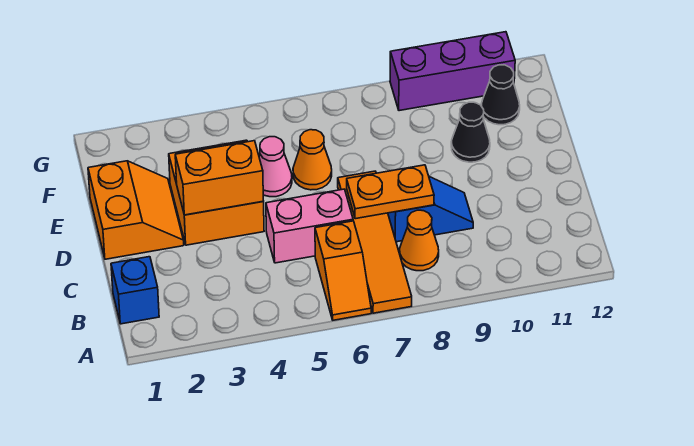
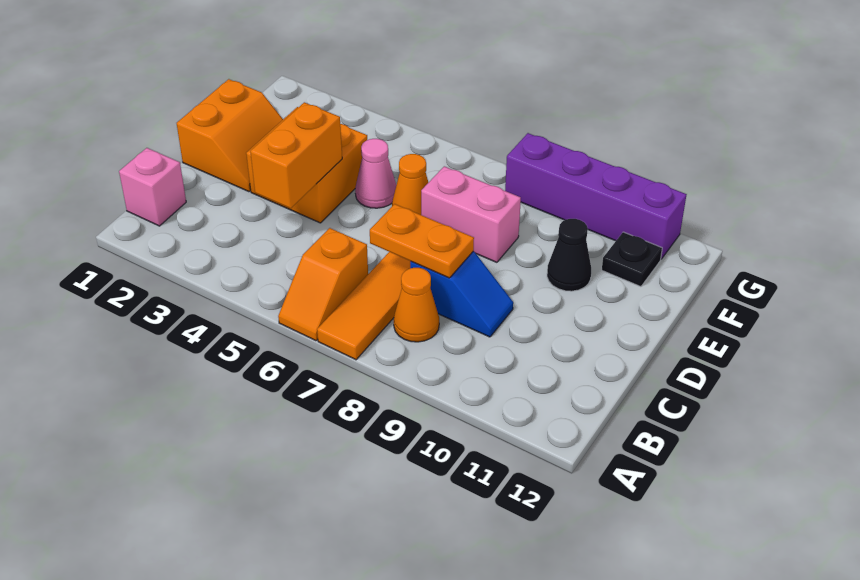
blue 1x1 brick [111,257,159,324] -> pink 1x1 brick [119,148,186,226]
pink 1x2 brick [266,189,353,263] -> pink 1x2 brick moved to [421,166,521,262]
orange 1x2 brick [175,141,263,215] -> orange 1x2 brick turned to [250,102,342,208]
black 1x1 cone [481,65,520,125] -> black 1x1 plate [602,232,662,287]
purple 1x3 brick [390,32,515,111] -> purple 1x4 brick [505,133,687,259]

